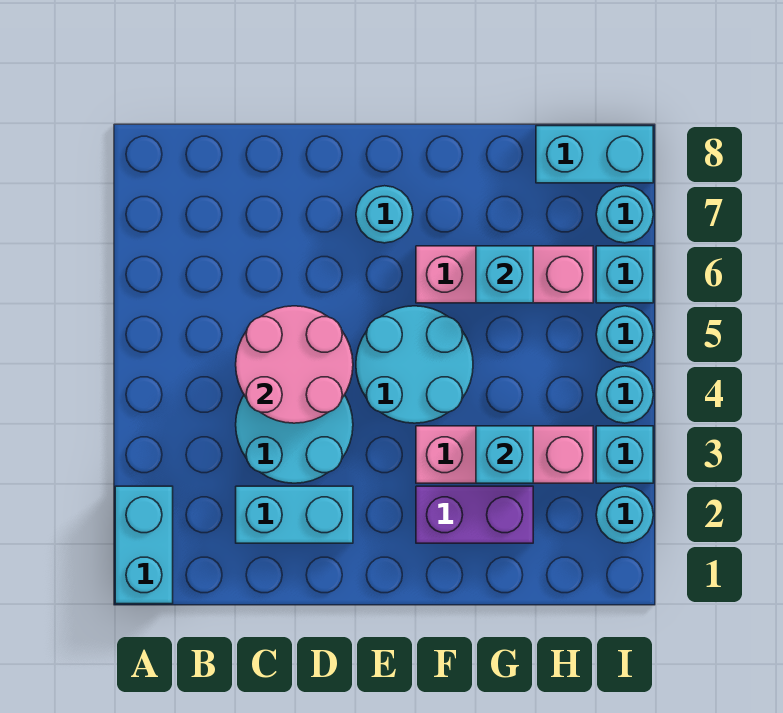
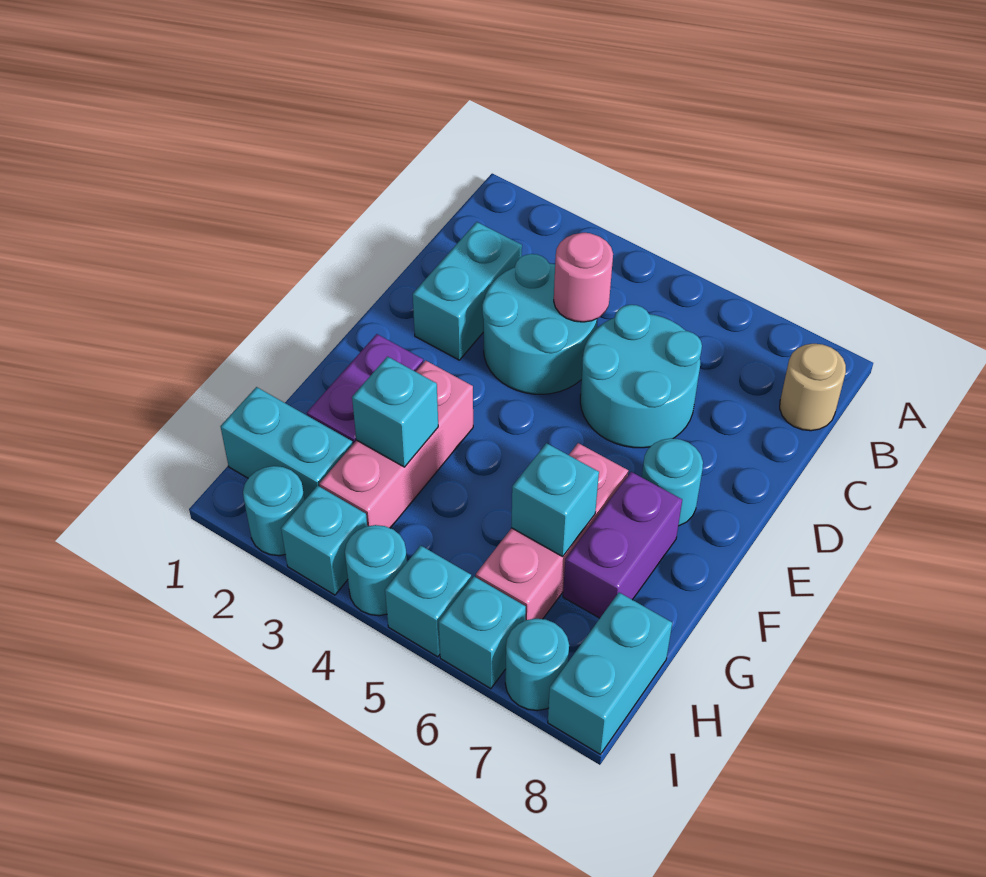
cyan 1x2 brick [115,486,173,604] -> cyan 1x2 brick moved to [221,387,353,500]
none -> tan 1x1 round brick [780,344,846,431]
pink 2x2 round brick [236,306,353,423] -> pink 1x1 round brick [554,233,613,322]
cyan 2x2 round brick [356,306,473,423] -> cyan 2x2 round brick moved to [580,305,702,448]
none -> purple 1x2 brick [563,472,682,618]
cyan 1x1 round brick [596,306,653,363] -> cyan 1x1 brick [385,546,471,657]

